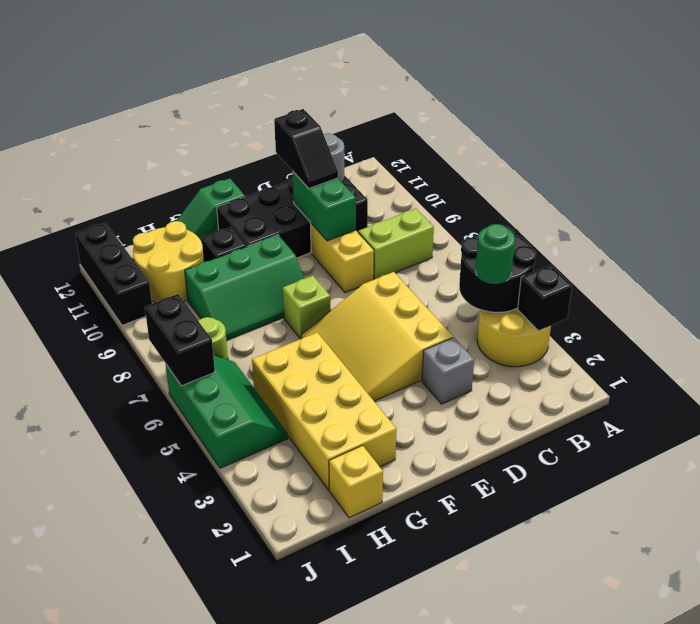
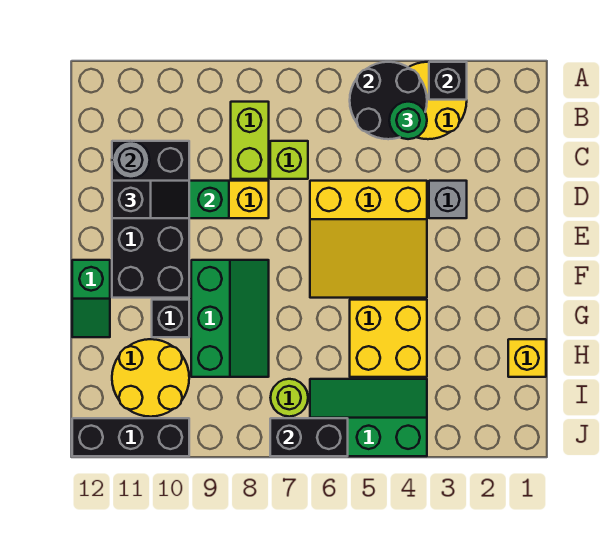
lime 1x1 brick [283,276,330,339] -> lime 1x1 brick moved to [270,141,308,179]
yellow 2x4 brick [252,332,396,490] -> yellow 2x2 brick [350,300,427,377]

